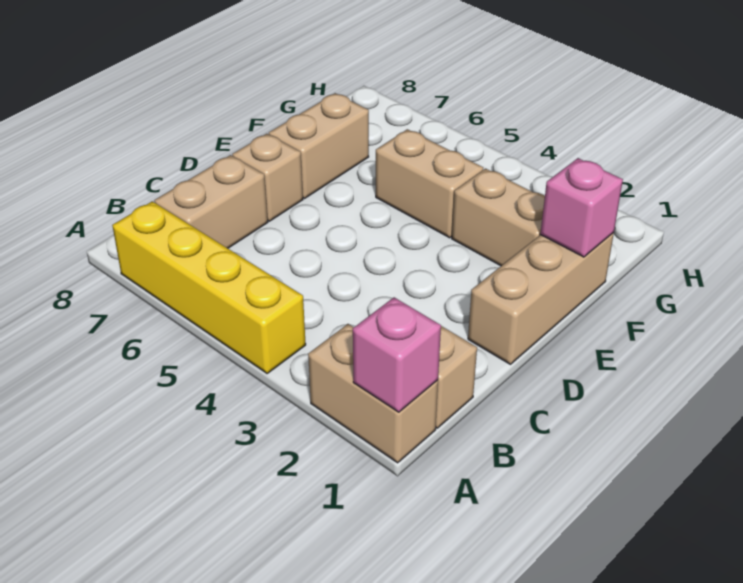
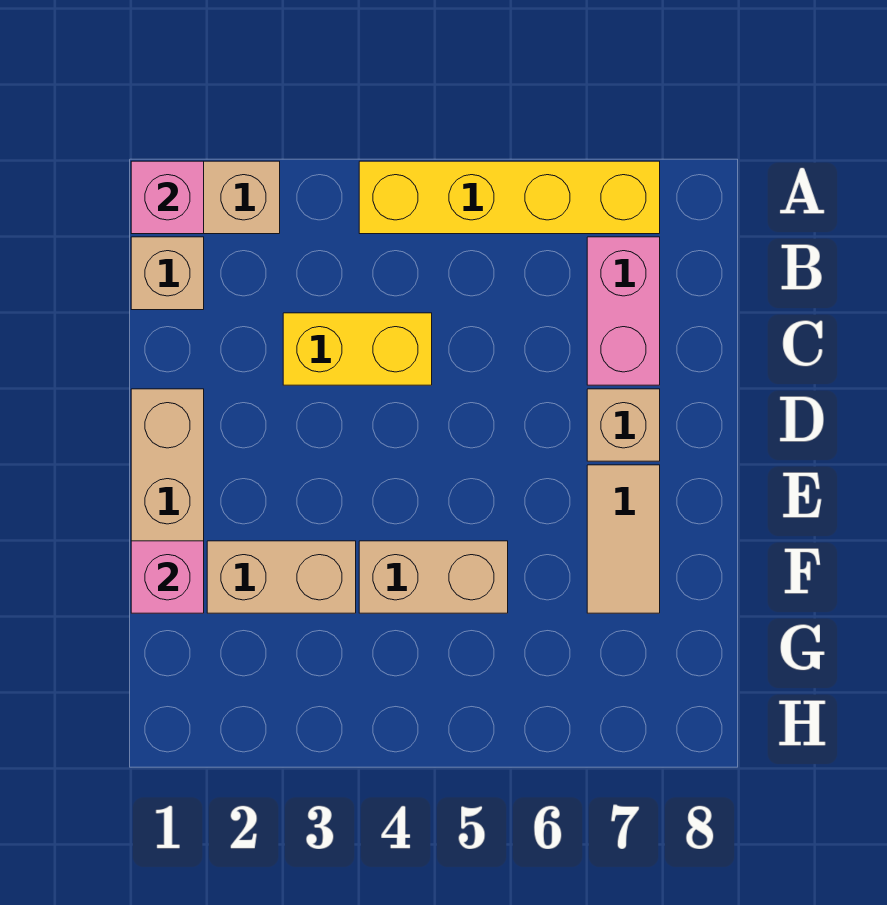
tan 1x2 brick [154,155,268,248] -> pink 1x2 brick [587,237,660,385]
none -> yellow 1x2 brick [283,313,432,385]
tan 1x2 brick [269,93,369,198] -> tan 1x2 tile [587,465,660,613]

